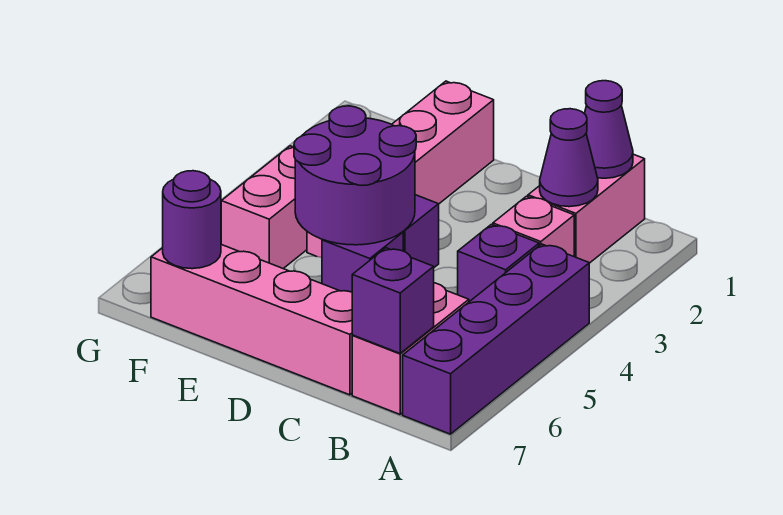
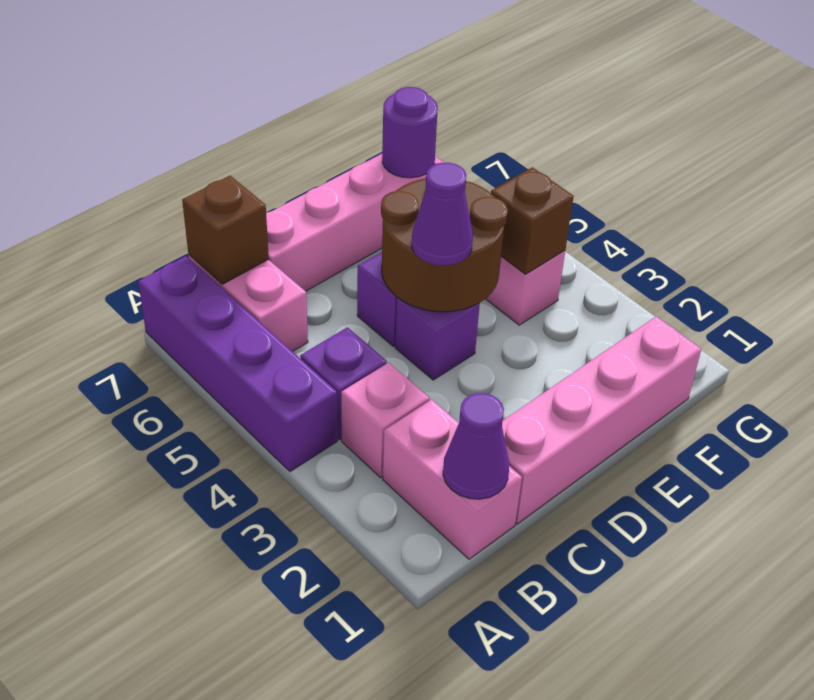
purple 1x1 cone [540,109,598,207] -> purple 1x1 cone moved to [412,163,473,266]
purple 1x1 brick [352,248,434,353] -> brown 1x1 brick [182,176,269,284]
purple 2x2 round brick [294,106,416,245] -> brown 2x2 round brick [381,178,508,312]
pink 1x4 brick [307,81,494,258] -> pink 1x4 brick turned to [502,316,701,524]
none -> brown 1x1 brick [491,167,574,274]

